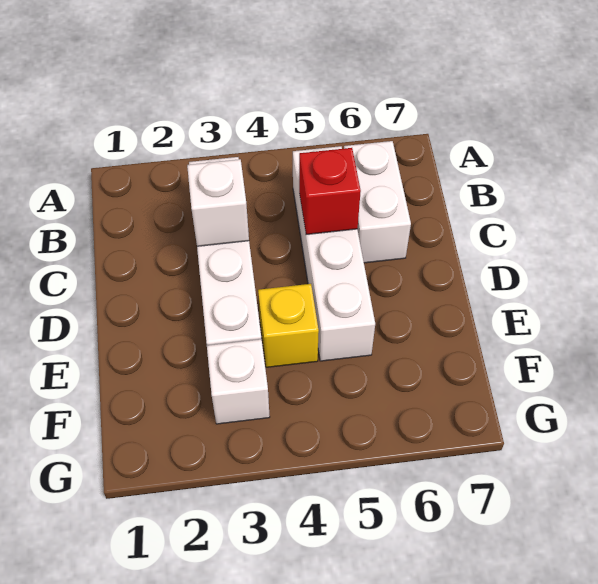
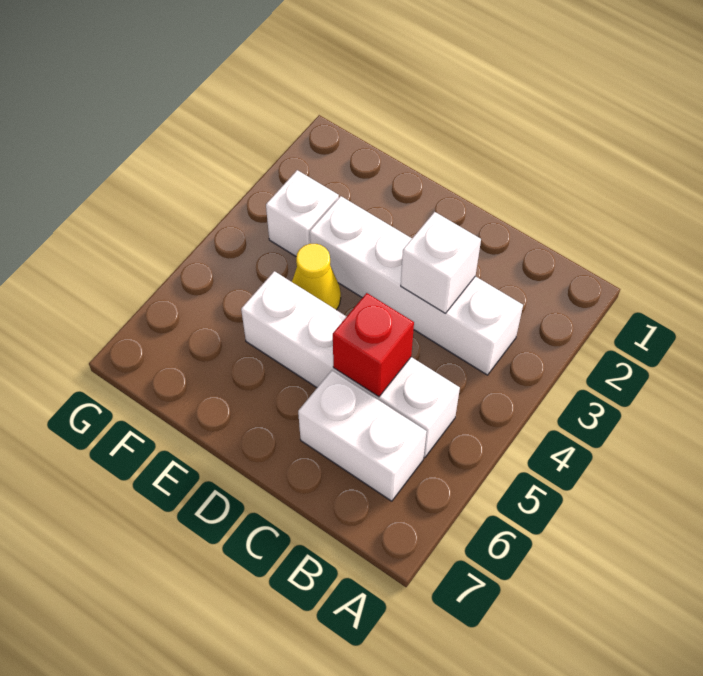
yellow 1x1 brick [258,284,319,367] -> yellow 1x1 cone [292,244,341,310]

